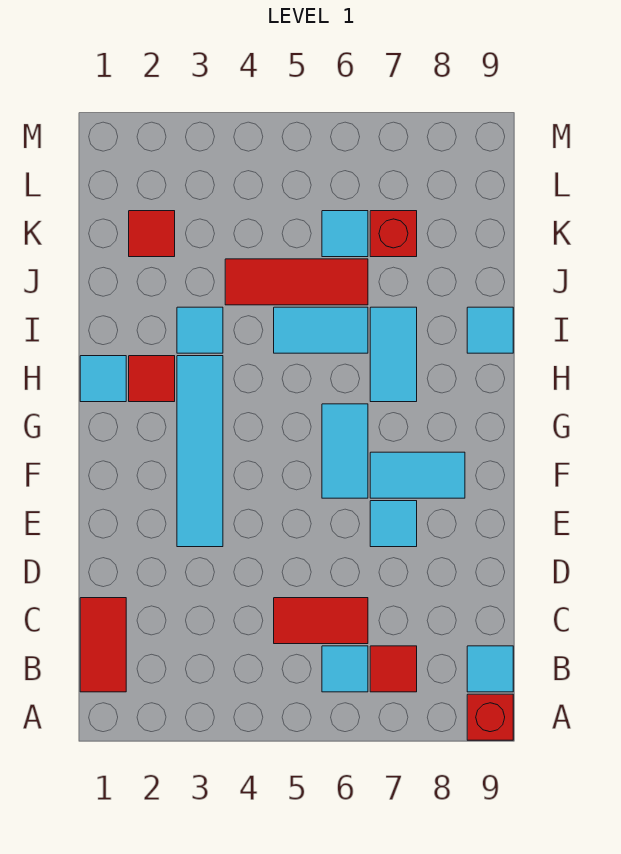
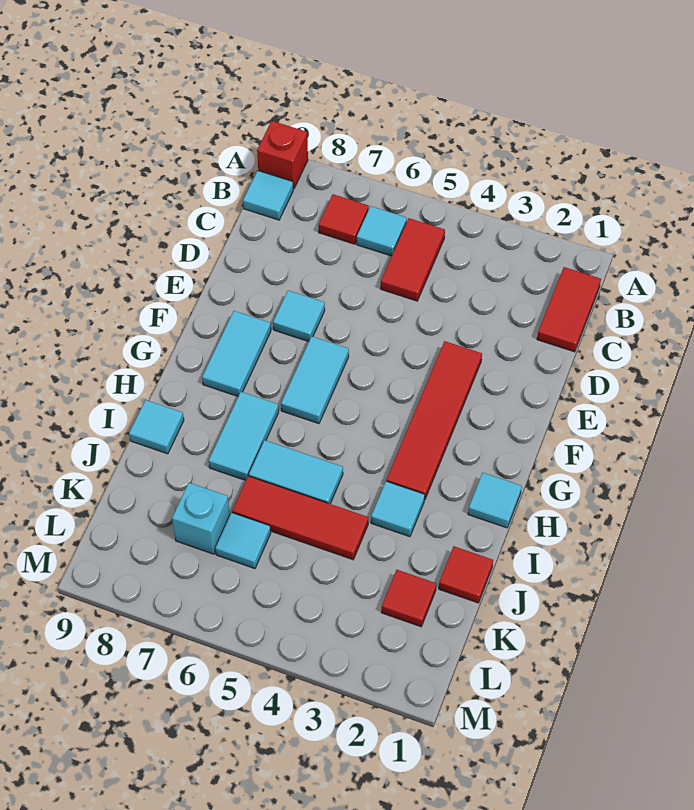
red 1x2 tile [274,598,368,644] -> red 1x2 tile turned to [381,218,445,301]
cyan 1x4 tile [177,356,223,547] -> red 1x4 tile [386,341,482,500]
cyan 1x2 tile [370,452,465,498] -> cyan 1x2 tile turned to [202,311,271,396]
red 1x1 tile [129,356,175,402] -> red 1x1 tile moved to [439,546,493,603]
red 1x1 brick [370,211,417,257] -> cyan 1x1 brick [172,483,230,554]

